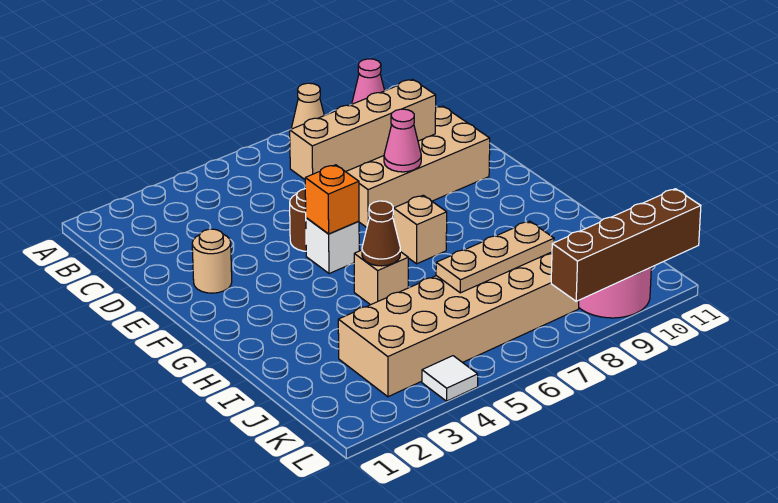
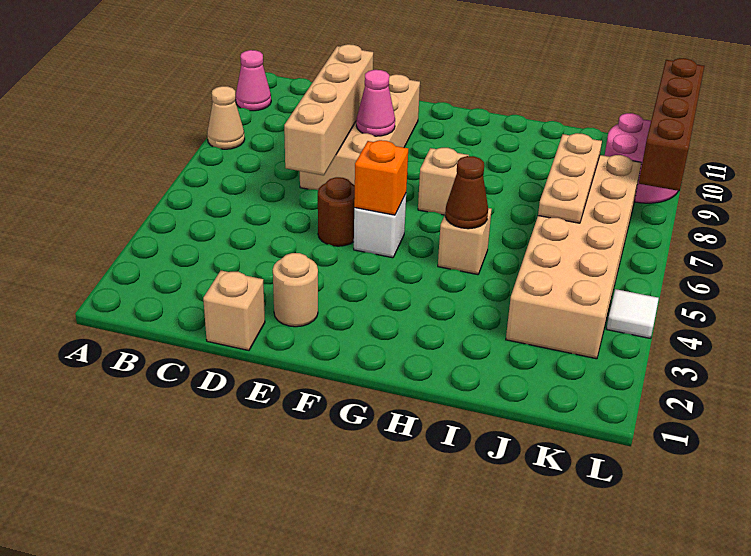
none -> tan 1x1 brick [203,271,265,351]

